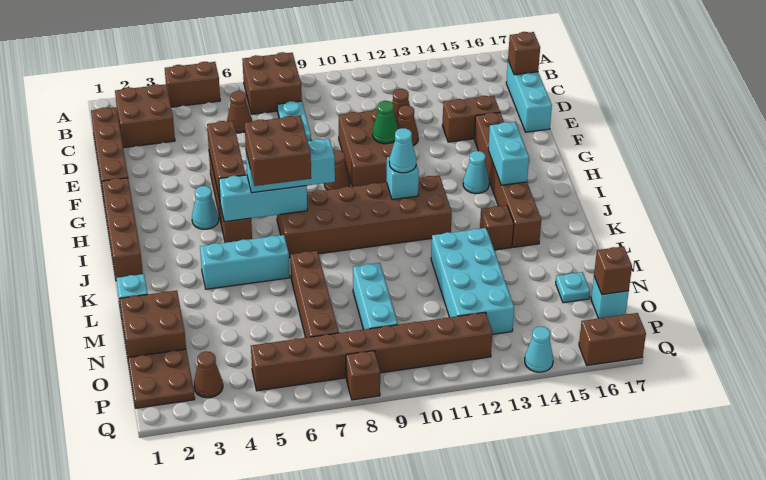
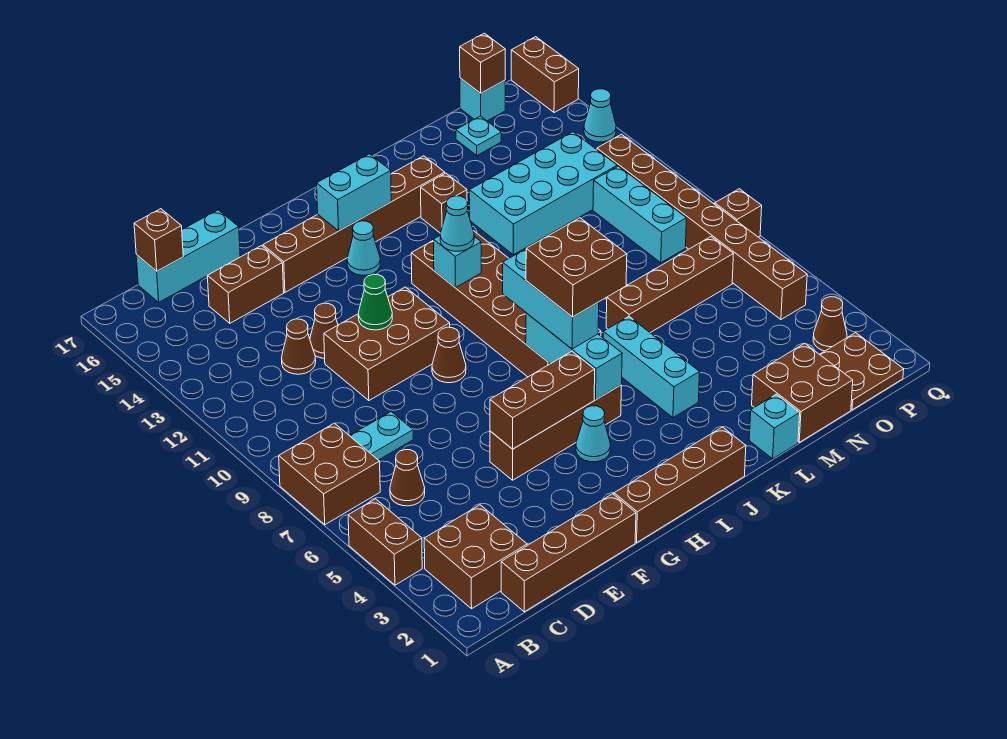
brown 1x2 brick [442,96,500,142] -> brown 1x2 brick turned to [207,246,284,323]
cyan 1x3 brick [353,263,398,330] -> cyan 1x3 brick turned to [593,166,686,263]

